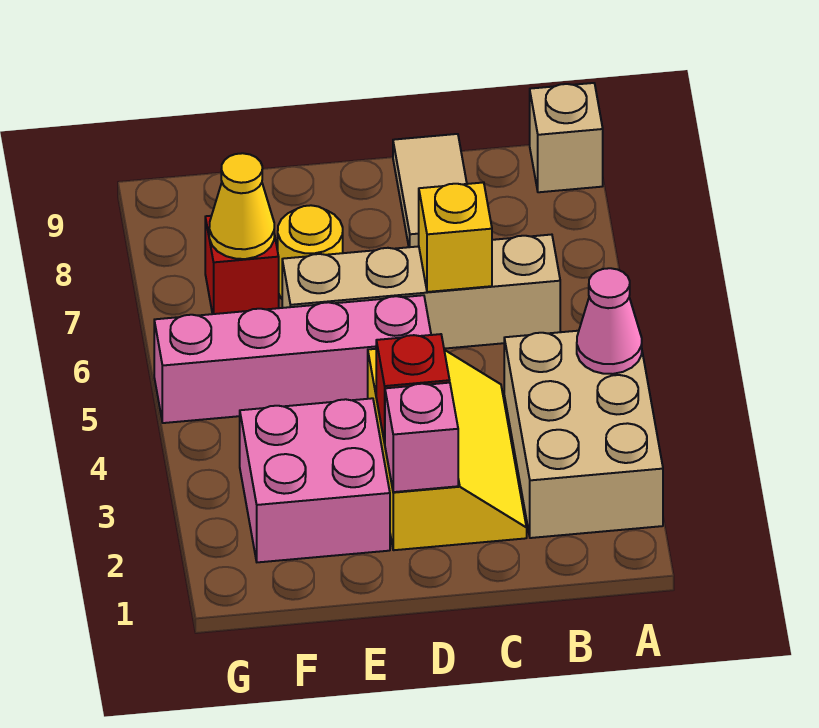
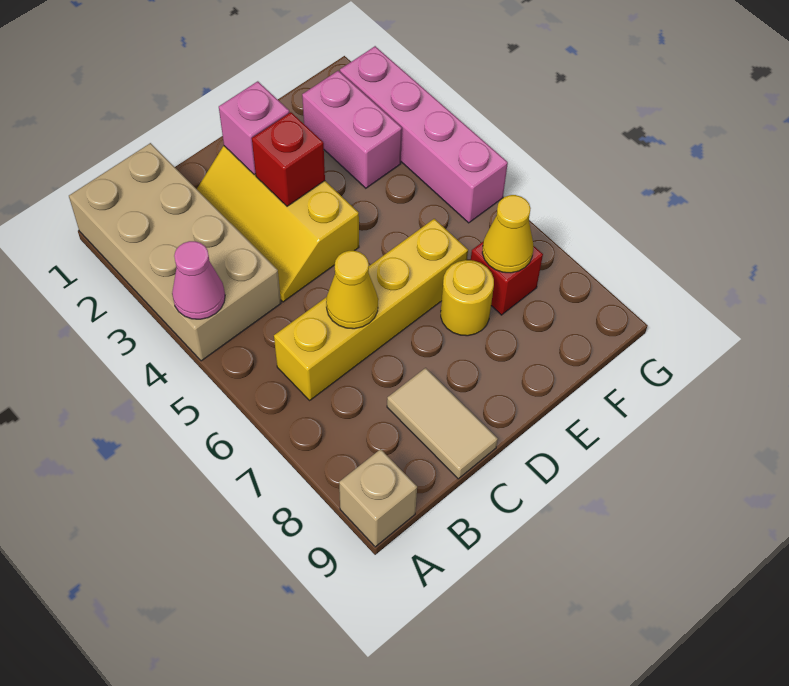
tan 2x3 brick [504,331,663,538] -> tan 2x4 brick [69,143,281,361]
tan 1x4 brick [282,235,560,349] -> yellow 1x4 brick [274,219,468,400]
yellow 1x1 brick [419,182,492,292] -> yellow 1x1 cone [326,251,378,329]
pink 1x4 brick [154,295,431,423] -> pink 1x4 brick turned to [340,46,508,223]
pink 2x2 brick [240,398,390,562] -> pink 1x2 brick [302,71,402,188]

